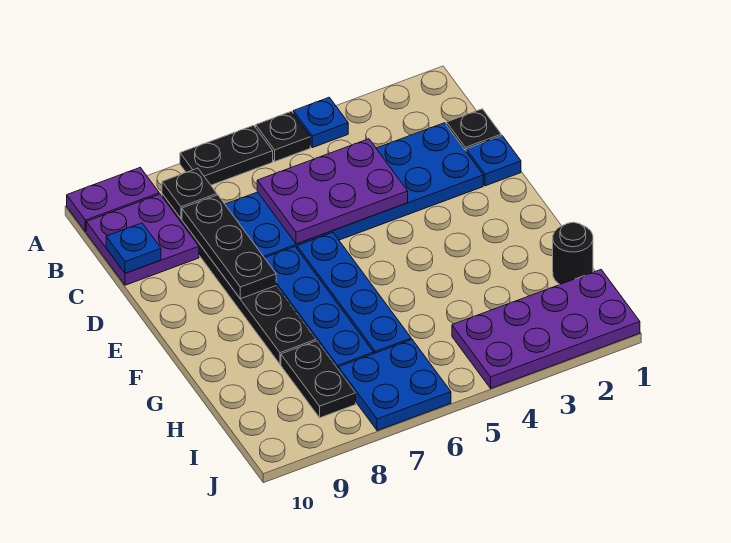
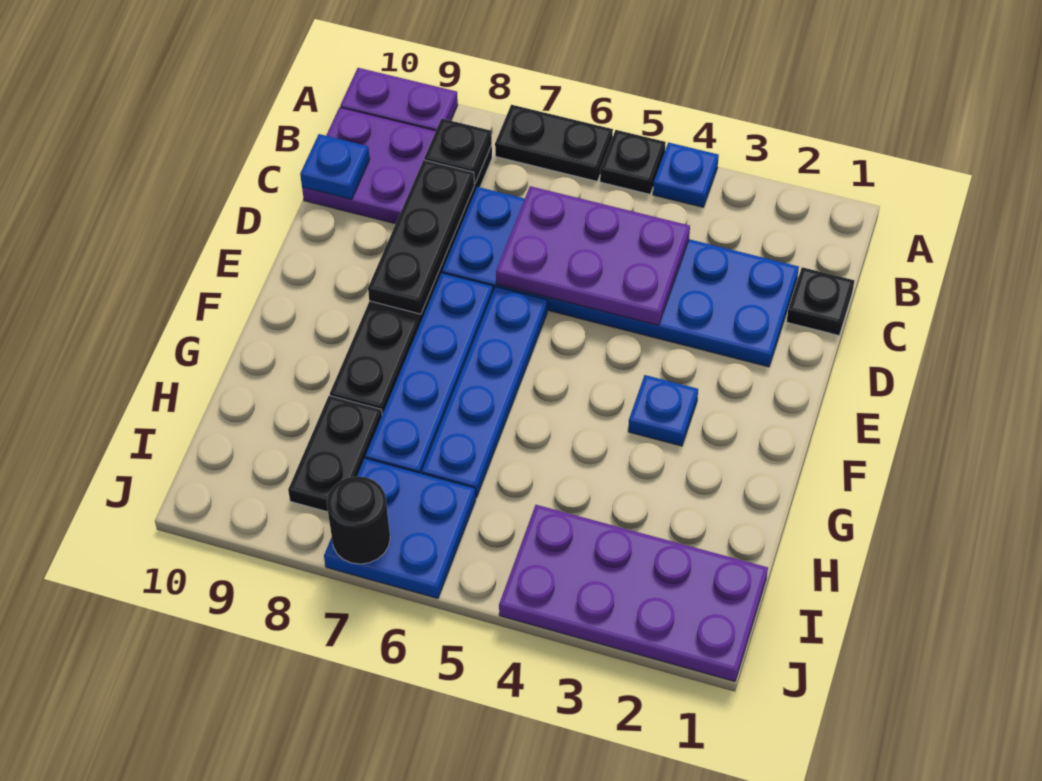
blue 1x1 plate [466,136,521,186] -> blue 1x1 plate moved to [628,375,698,446]
black 1x1 round brick [553,222,593,284] -> black 1x1 round brick moved to [327,476,390,564]

